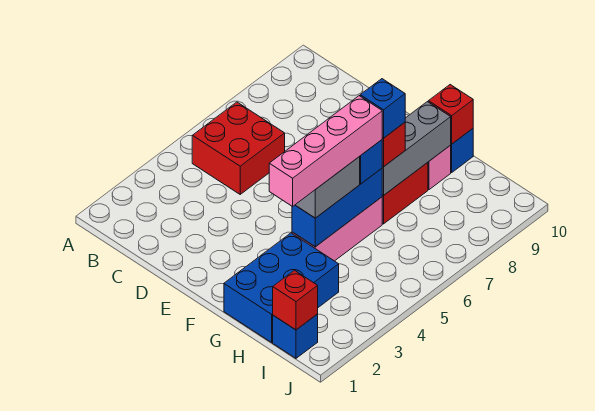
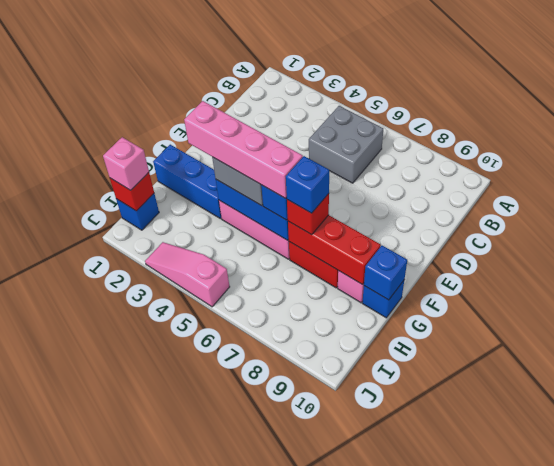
red 2x2 brick [192,102,285,194] -> grey 2x2 brick [309,106,383,183]
blue 2x3 brick [224,233,339,342] -> blue 1x3 brick [153,145,221,219]
grey 1x3 brick [382,102,451,195] -> red 1x3 brick [288,215,380,285]
red 1x1 brick [428,85,473,144] -> blue 1x1 brick [364,246,407,300]
none -> pink 1x1 brick [103,137,149,190]
none -> pink 1x3 slope [145,242,230,307]

